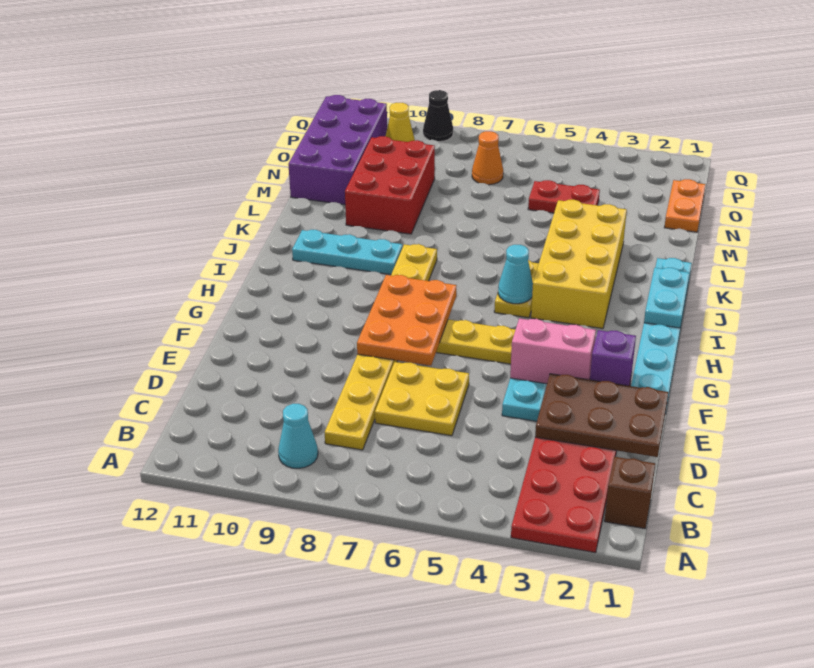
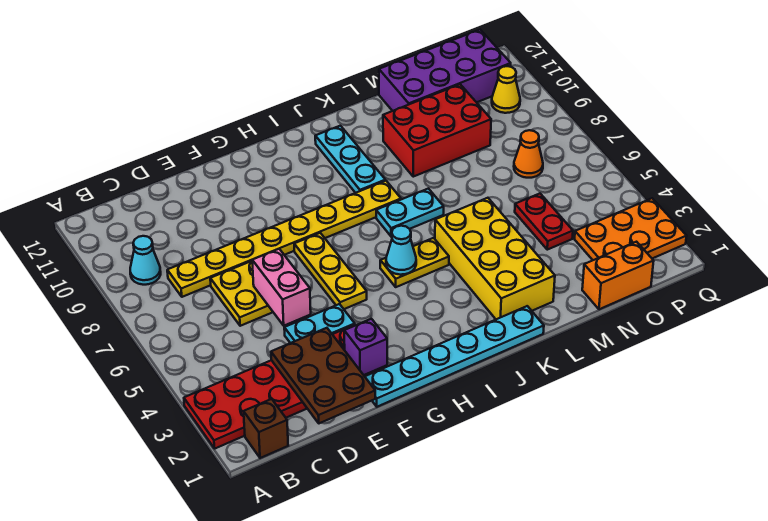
pink 1x2 brick [510,318,596,384] -> pink 1x2 brick moved to [252,249,311,326]
orange 2x3 plate [357,275,456,366] -> orange 2x3 plate moved to [575,198,686,260]
cyan 1x2 plate [644,268,689,328] -> cyan 1x2 plate moved to [376,189,444,237]
yellow 2x4 brick [531,200,627,329] -> yellow 2x4 brick turned to [435,198,555,319]
orange 1x2 plate [664,179,705,232] -> orange 1x2 brick [582,242,654,309]
black 1x1 cone [423,90,453,142] -> none

